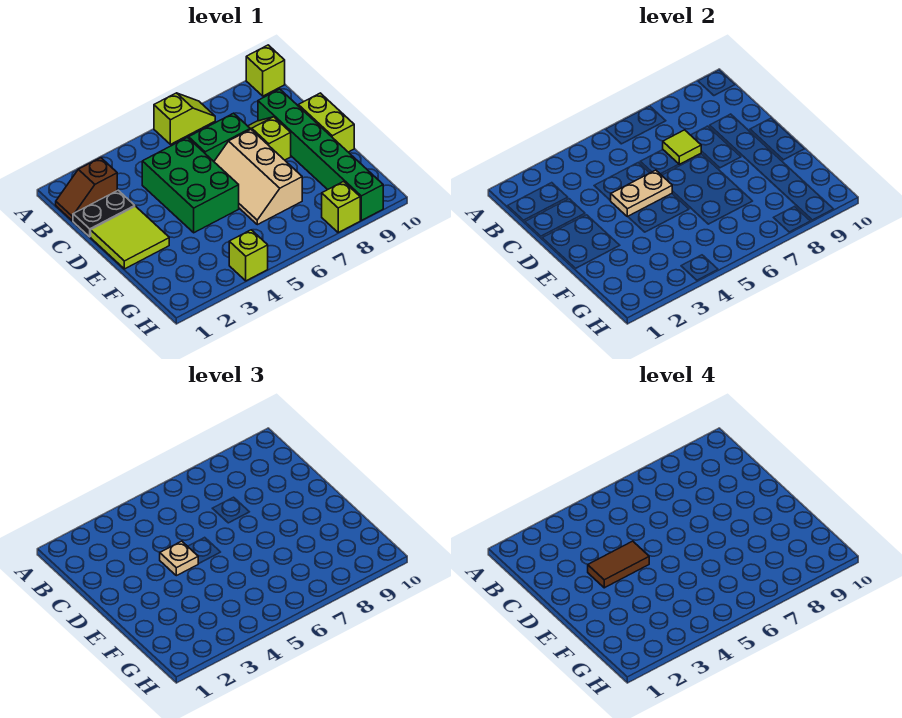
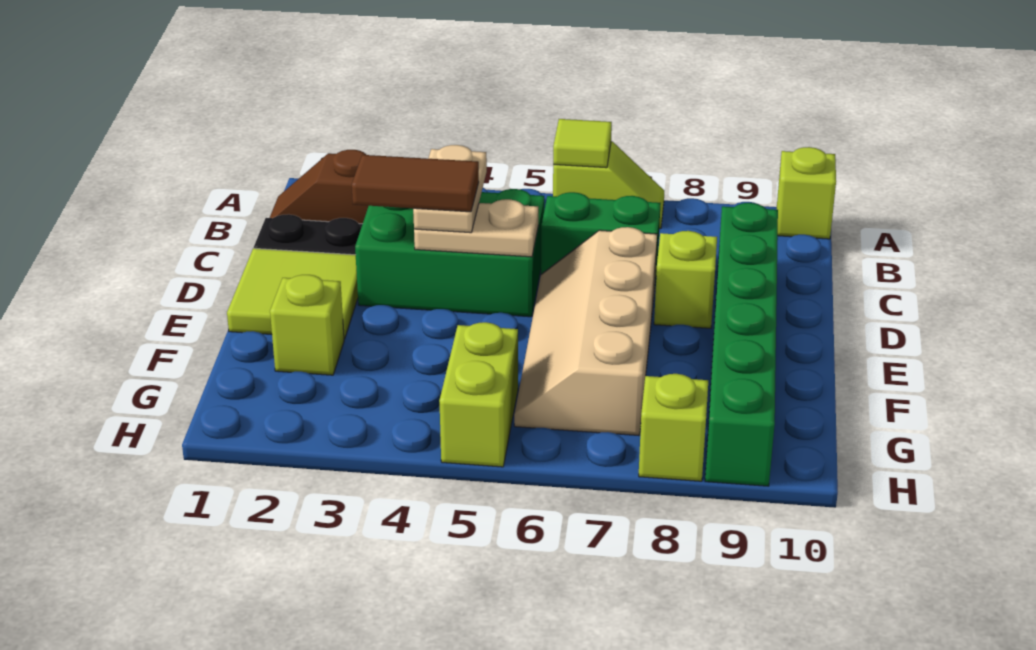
green 2x3 brick [142,138,239,233] -> green 2x3 brick turned to [355,189,544,317]
lime 1x1 tile [663,130,701,164] -> lime 1x1 tile moved to [553,119,612,168]
tan 1x1 plate [160,541,198,576] -> tan 1x2 plate [413,145,487,233]
tan 2x3 slope [214,129,302,225] -> tan 2x4 slope [514,227,657,435]
lime 1x2 brick [298,93,354,152] -> lime 1x2 brick moved to [439,322,518,467]
lime 1x1 brick [229,230,268,281] -> lime 1x1 brick moved to [270,275,344,375]

